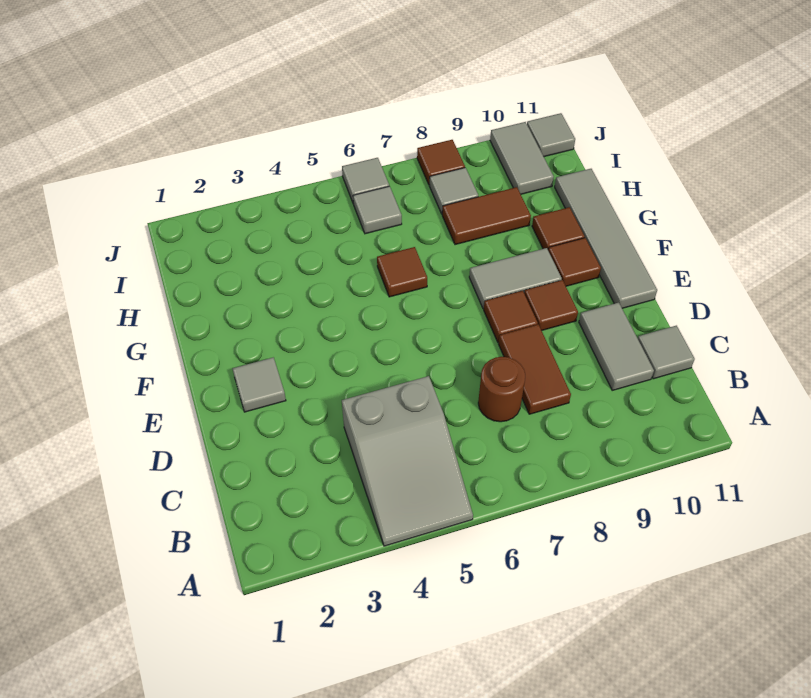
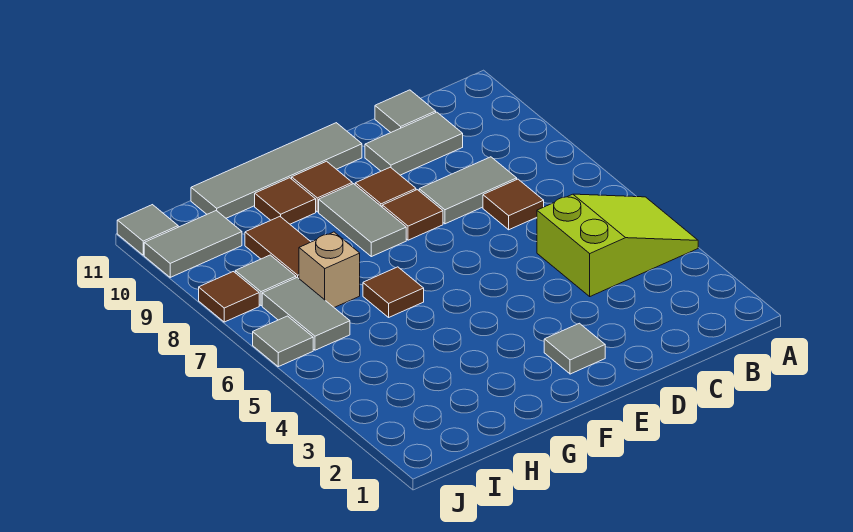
grey 2x3 slope [342,376,473,546] -> lime 2x3 slope [537,194,698,296]
brown 1x1 round brick [478,357,525,422] -> brown 1x1 tile [483,179,544,230]
brown 1x2 tile [499,325,571,414] -> grey 1x2 tile [419,157,517,224]
none -> tan 1x1 brick [299,232,360,307]
grey 1x1 tile [353,186,402,234] -> grey 1x2 tile [262,277,350,350]

